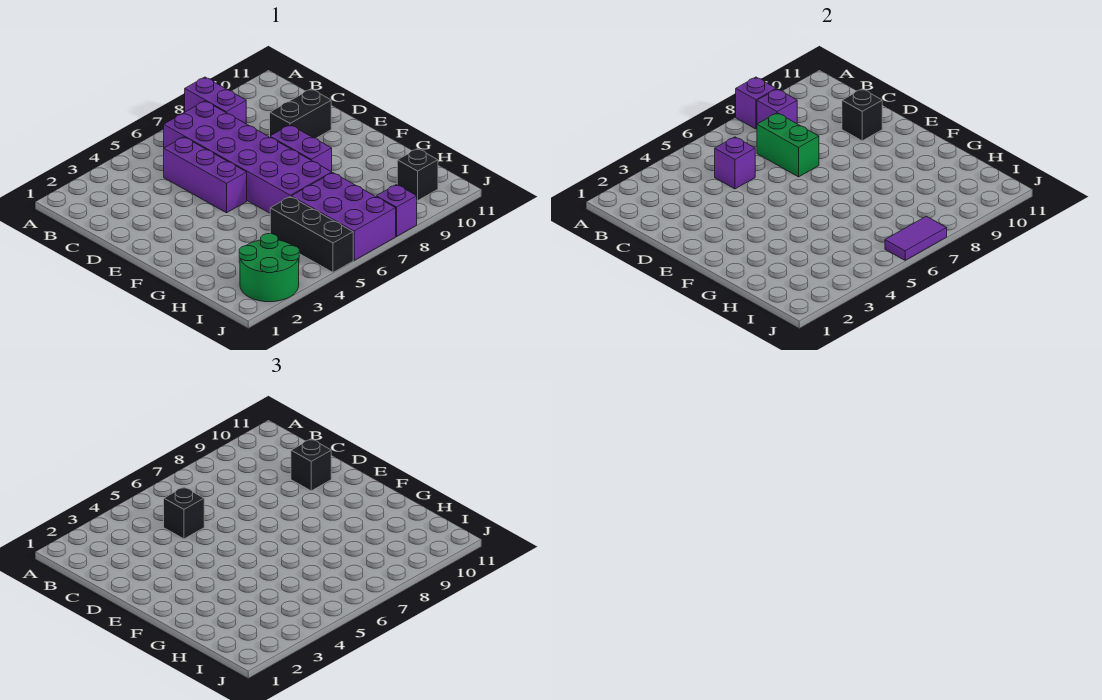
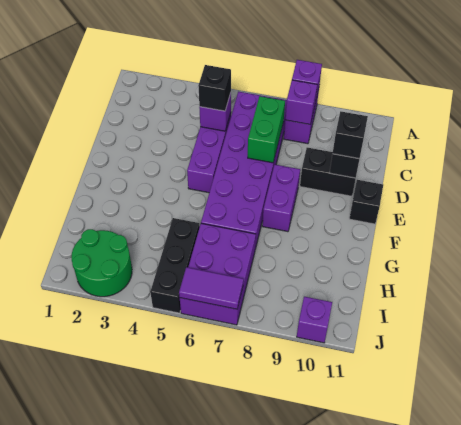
black 1x1 brick [397,149,438,200] -> black 1x1 brick moved to [349,180,383,224]
purple 1x1 brick [376,185,417,236] -> purple 1x1 brick moved to [297,297,332,343]

